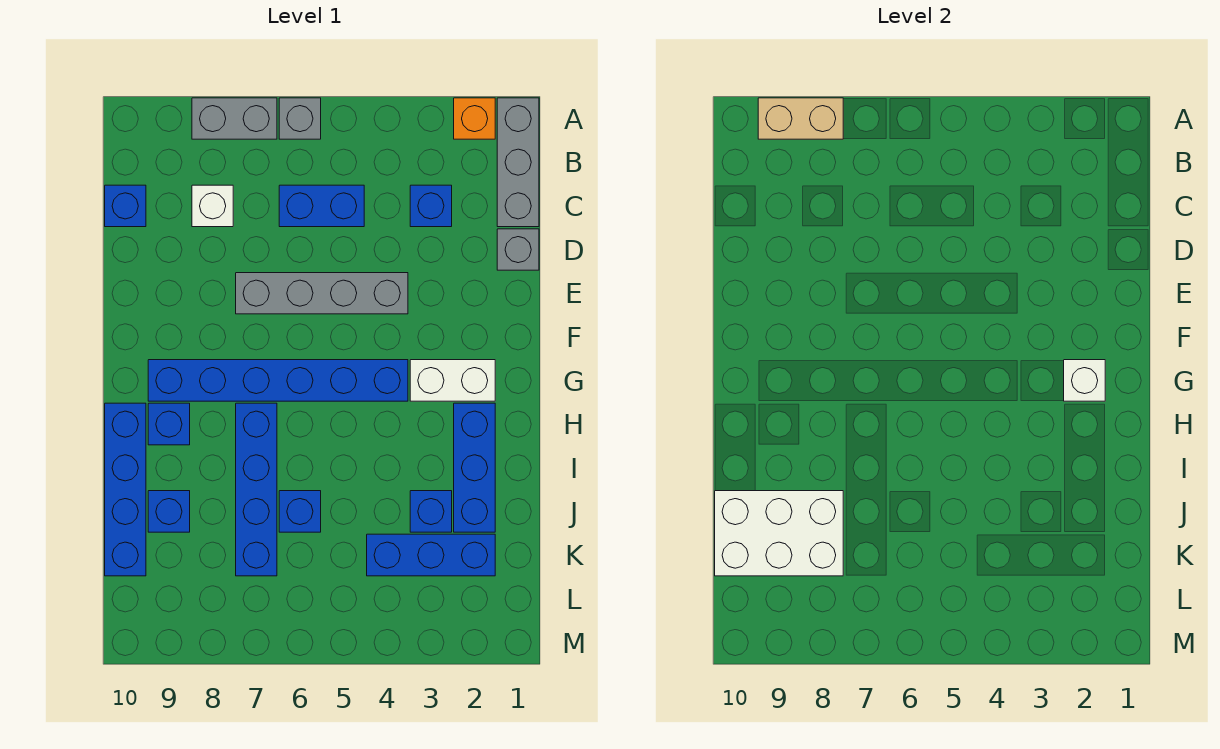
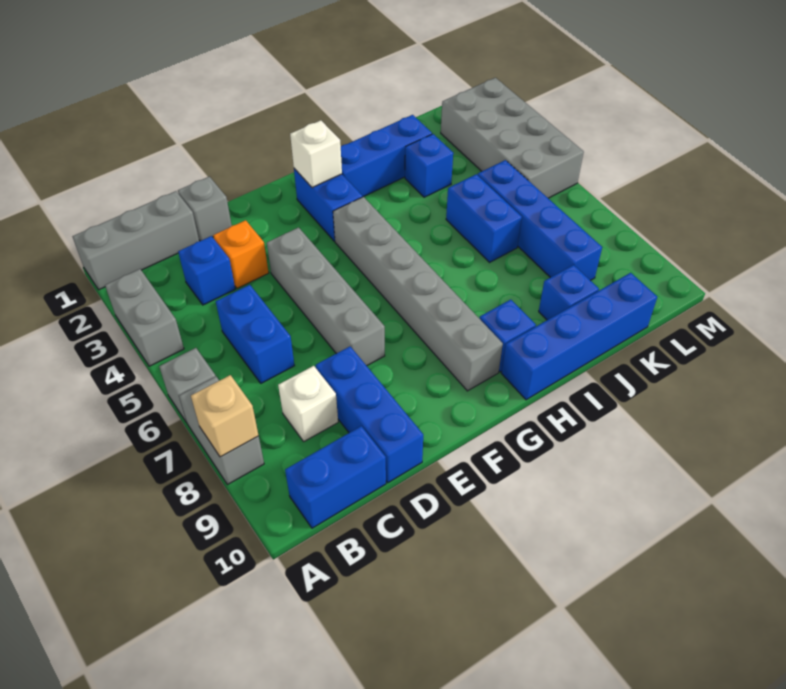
orange 1x1 brick [454,98,495,139] -> orange 1x1 brick moved to [213,220,269,288]
none -> grey 1x2 brick [105,269,184,366]
tan 1x2 brick [758,98,843,139] -> tan 1x1 brick [191,375,259,457]
blue 1x1 brick [105,185,146,227] -> blue 1x2 brick [285,426,386,528]
white 1x2 brick [410,360,495,401] -> blue 1x2 brick [294,169,362,241]
blue 1x6 brick [148,360,408,401] -> grey 1x6 brick [333,197,503,391]
blue 1x4 brick [236,403,277,576] -> blue 1x4 brick turned to [478,160,602,281]
blue 1x1 brick [279,491,321,532] -> blue 1x2 brick [446,174,522,262]
white 2x3 brick [715,491,843,576] -> none
blue 1x3 brick [367,534,495,576] -> blue 1x3 brick moved to [316,347,423,483]
none -> grey 2x4 brick [441,78,584,198]

